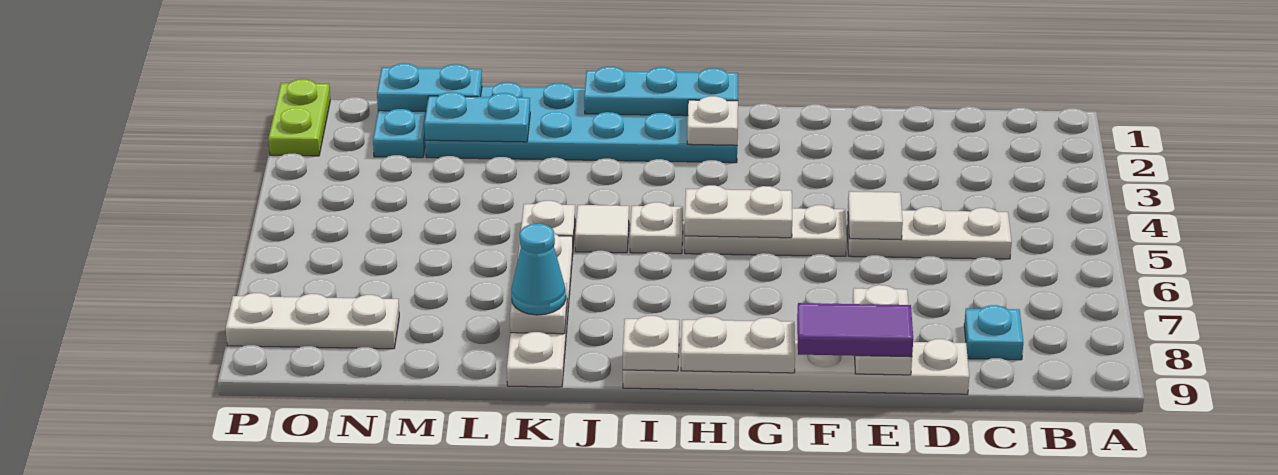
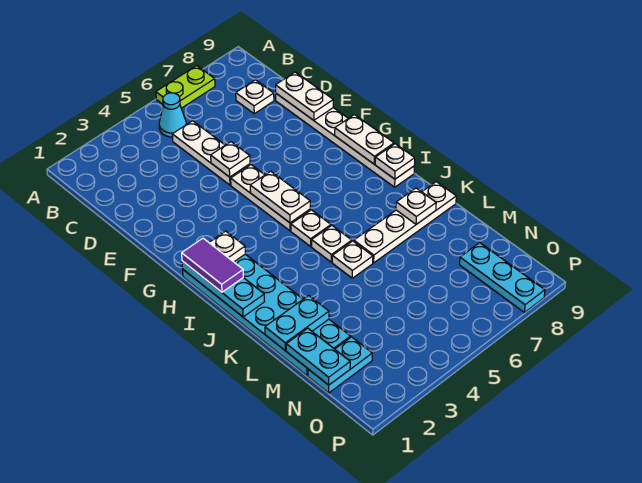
cyan 1x1 plate [964,305,1023,360] -> white 1x1 plate [236,80,274,114]
white 1x1 tile [848,191,903,240] -> white 1x1 plate [211,142,250,177]
white 1x2 plate [853,285,912,375] -> white 1x2 plate turned to [276,72,333,120]
purple 1x2 tile [797,303,913,357] -> purple 1x2 tile moved to [182,238,243,292]
white 1x1 tile [575,205,629,253] -> white 1x1 plate [312,226,352,262]
cyan 1x1 cone [511,224,566,315] -> cyan 1x1 cone moved to [159,93,186,137]
cyan 1x2 plate [424,92,530,142] -> cyan 1x2 plate turned to [265,296,329,351]
white 1x3 plate [225,293,399,349] -> cyan 1x3 plate [460,243,545,312]
lime 1x2 plate [268,79,330,156] -> lime 1x2 plate moved to [156,66,215,108]

